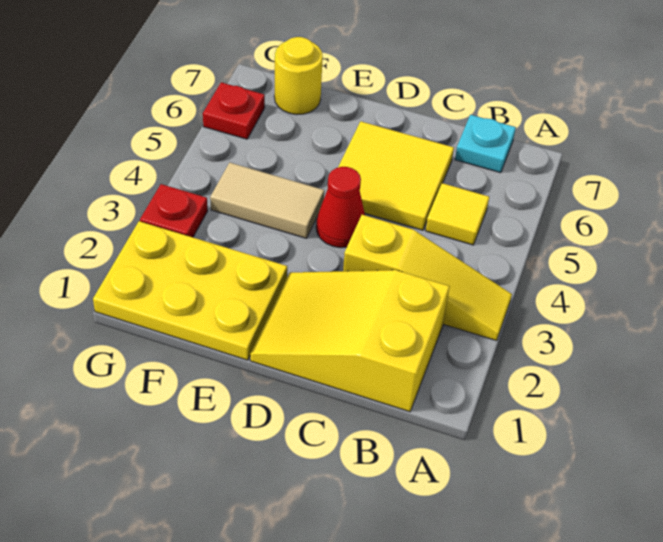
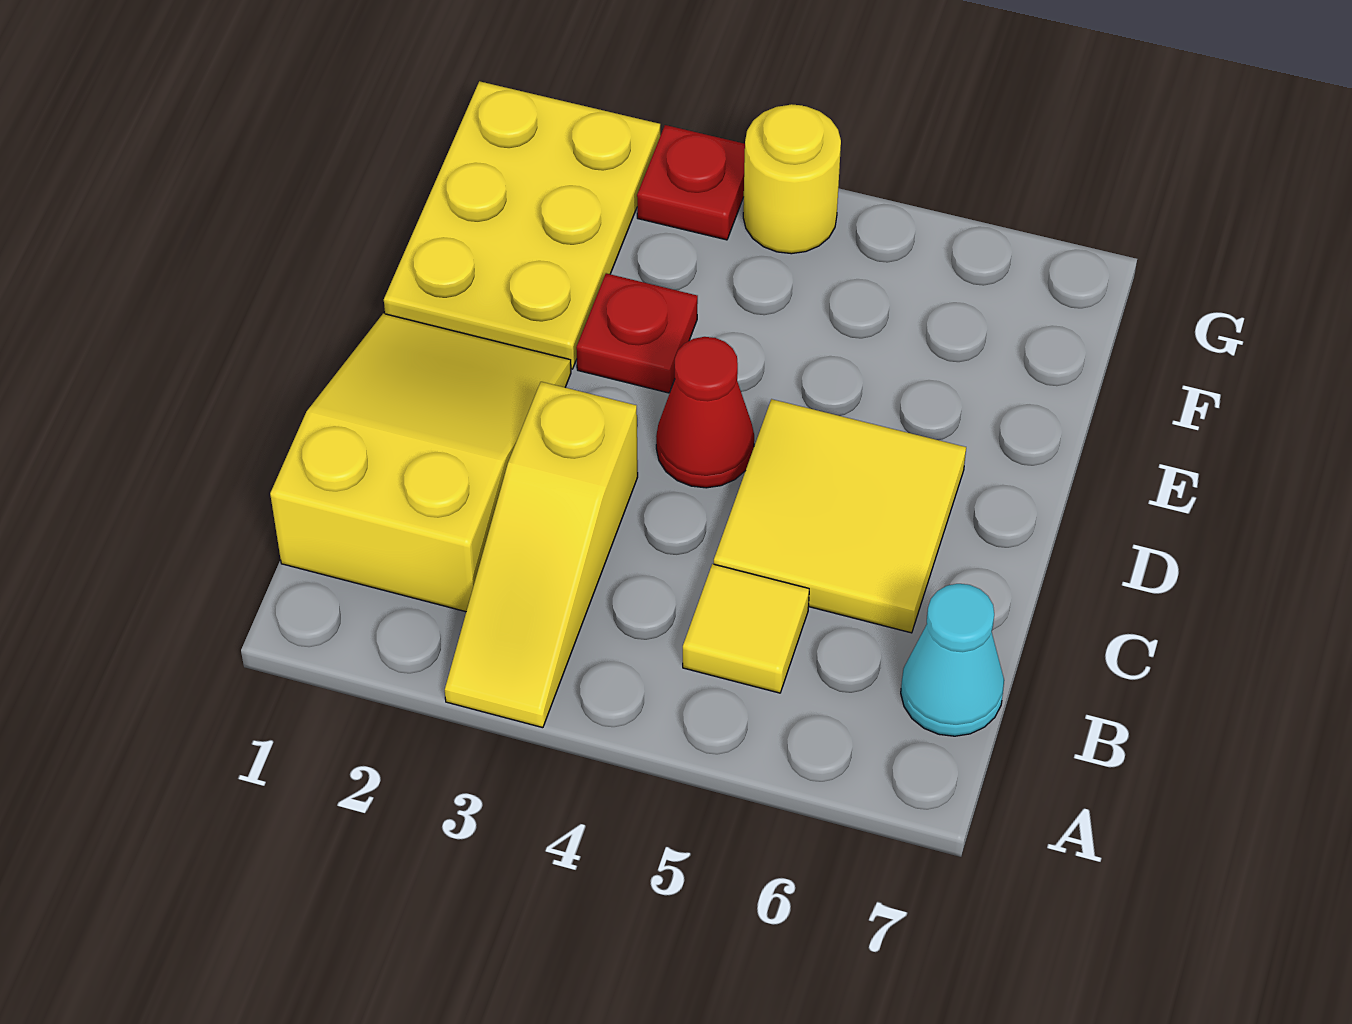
cyan 1x1 plate [455,115,516,173] -> cyan 1x1 cone [901,584,1004,736]
tan 1x2 tile [210,163,324,238] -> none
yellow 1x1 round brick [274,37,323,115] -> yellow 1x1 round brick moved to [743,104,841,254]
red 1x1 plate [203,82,265,139] -> red 1x1 plate moved to [576,273,698,393]

